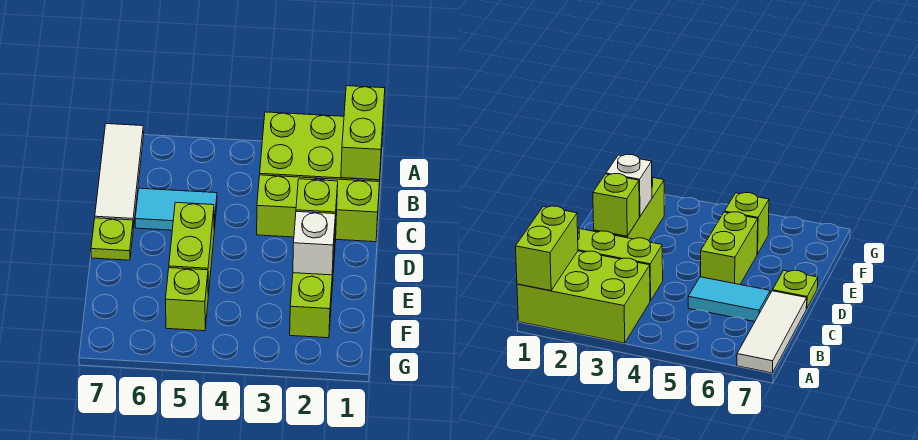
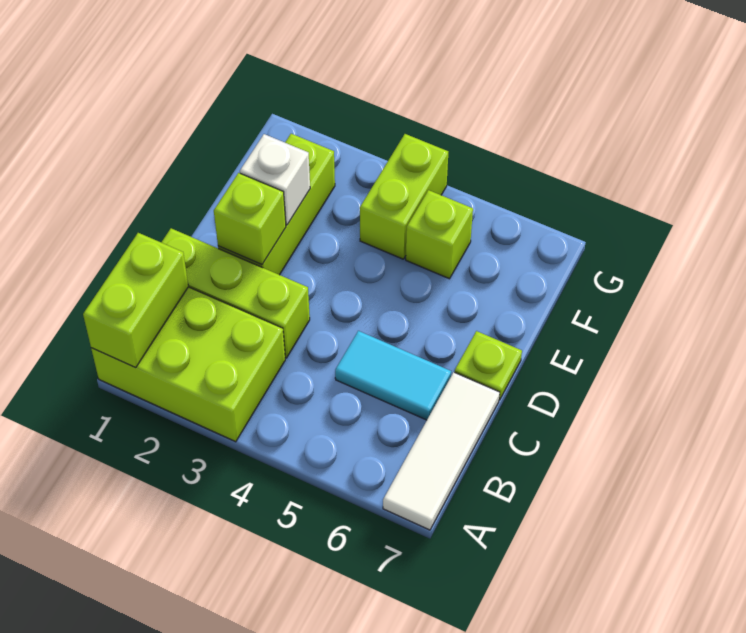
lime 1x2 brick [169,202,214,296] -> lime 1x2 brick moved to [360,134,448,259]

